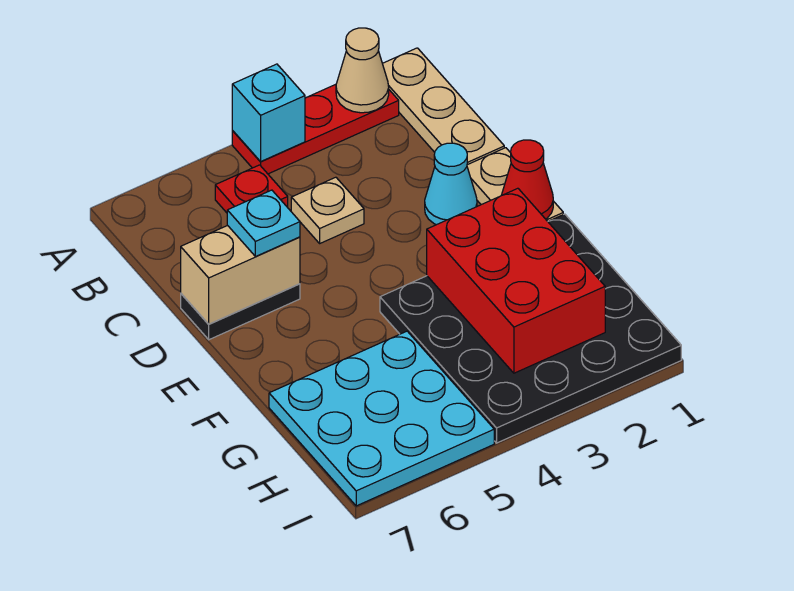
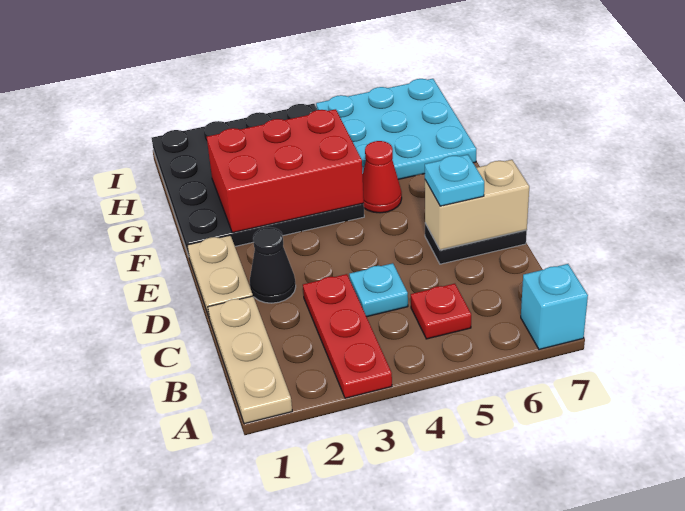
red 1x3 plate [232,84,399,174] -> red 1x3 plate turned to [303,274,392,398]
tan 1x1 cone [336,28,389,113] -> none
cyan 1x1 brick [232,64,305,162] -> cyan 1x1 brick moved to [521,264,588,350]
tan 1x1 plate [291,177,364,243] -> cyan 1x1 plate [349,263,408,317]
cyan 1x1 cone [425,143,477,225] -> black 1x1 cone [250,227,296,303]
red 1x1 cone [501,140,553,219] -> red 1x1 cone moved to [363,141,402,213]
red 2x3 brick [427,188,605,373] -> red 2x3 brick turned to [207,109,364,233]

